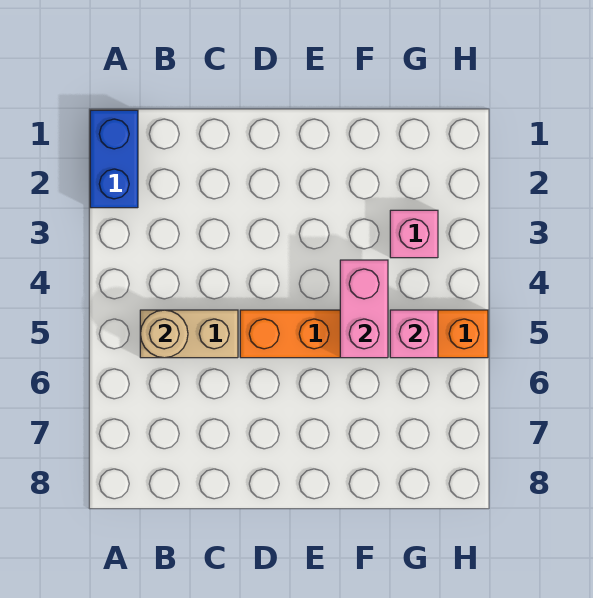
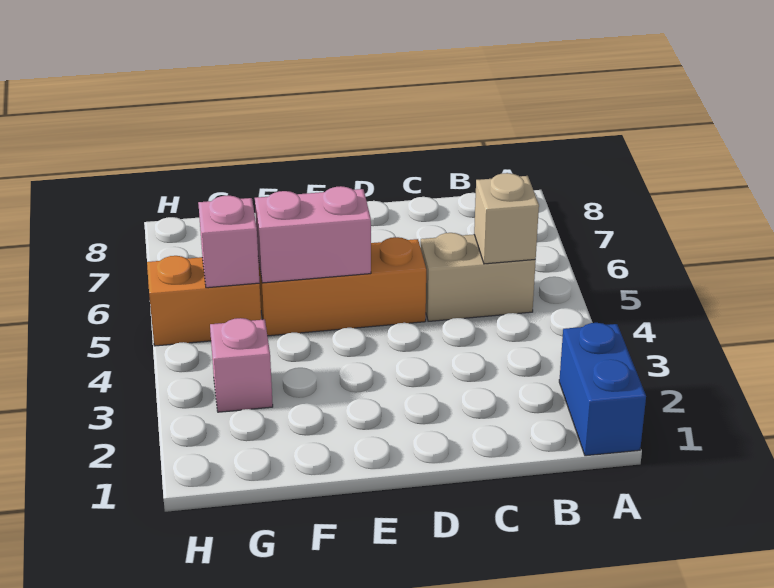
tan 1x1 round brick [140,310,188,358] -> tan 1x1 brick [474,173,539,264]
pink 1x2 brick [340,260,388,358] -> pink 1x2 brick turned to [255,186,371,283]

